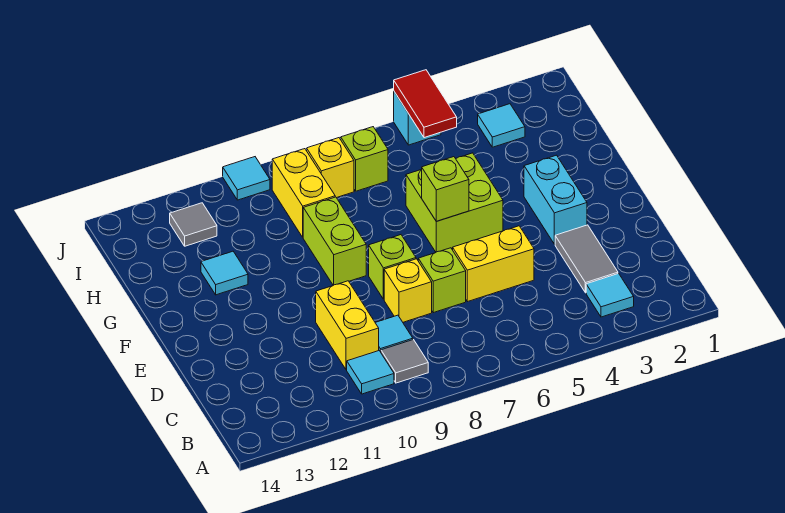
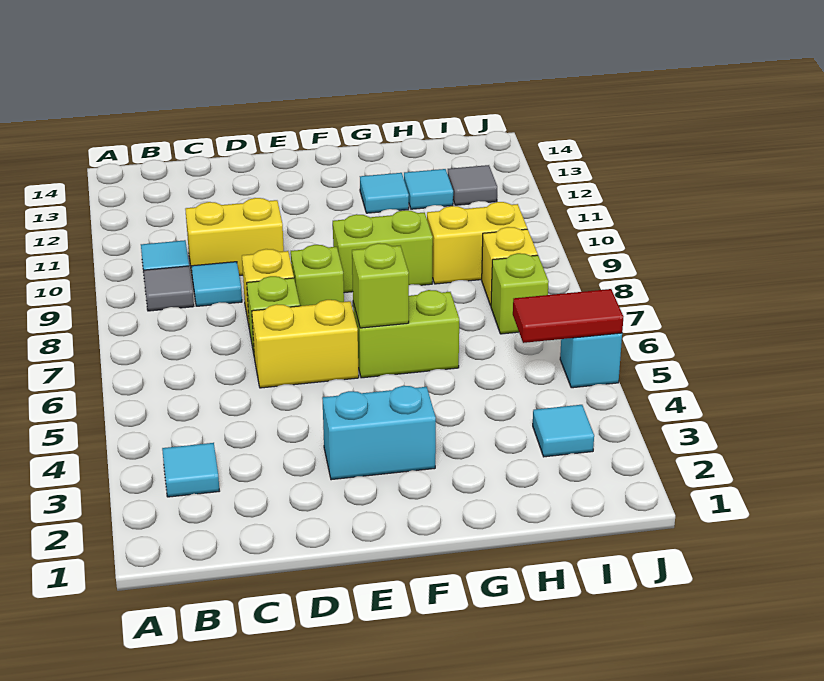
grey 1x2 tile [555,225,618,293] -> none
yellow 1x2 brick [453,226,534,302] -> yellow 1x2 brick turned to [252,300,359,388]
lime 2x2 brick [406,153,503,252] -> lime 1x2 brick [353,290,459,378]
cyan 1x1 tile [223,157,270,200] -> cyan 1x1 tile moved to [404,169,453,209]

